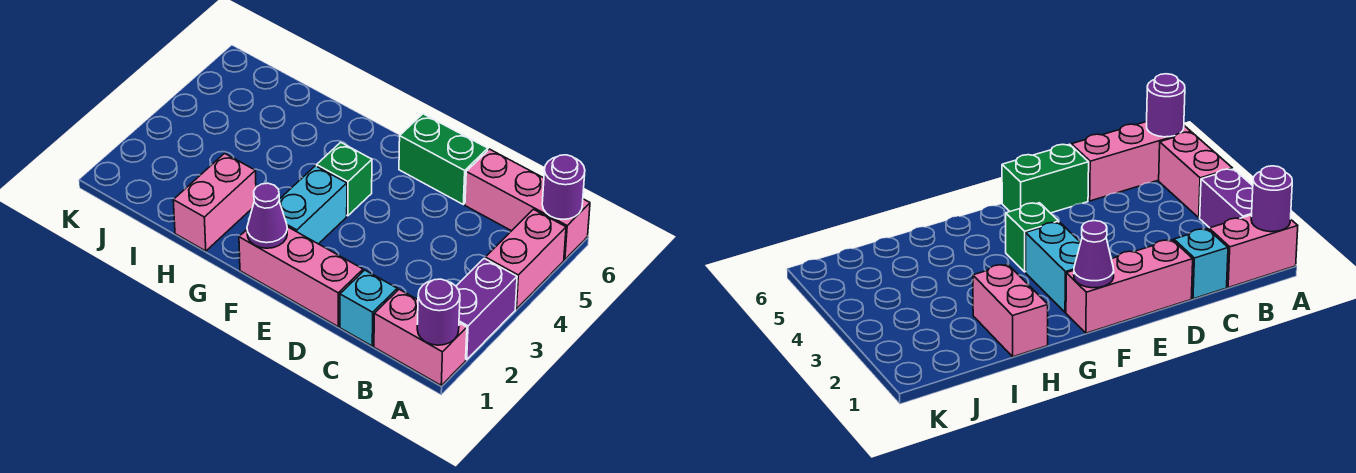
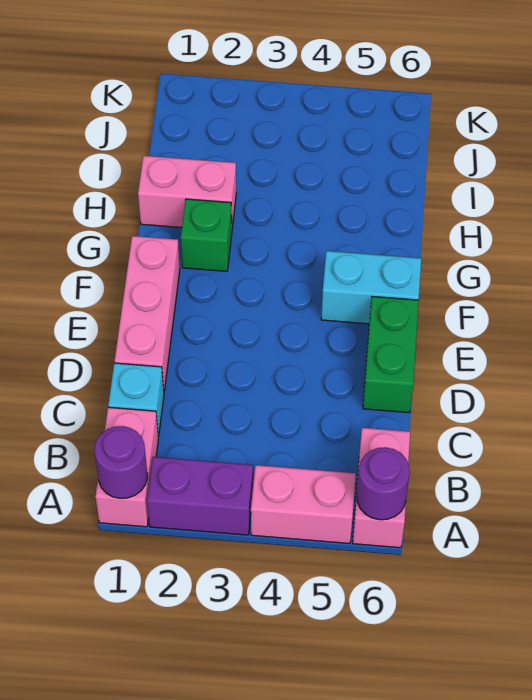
pink 1x3 brick [465,149,590,260] -> pink 1x2 brick [353,428,410,548]
purple 1x1 cone [247,183,287,248] -> none
cyan 1x2 brick [279,166,347,244] -> cyan 1x2 brick moved to [321,251,421,324]
green 1x1 brick [317,142,372,216] -> green 1x1 brick moved to [181,199,232,271]

